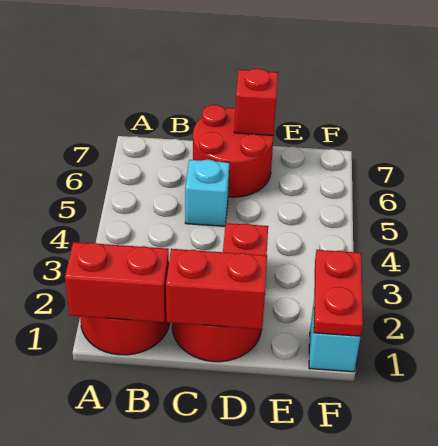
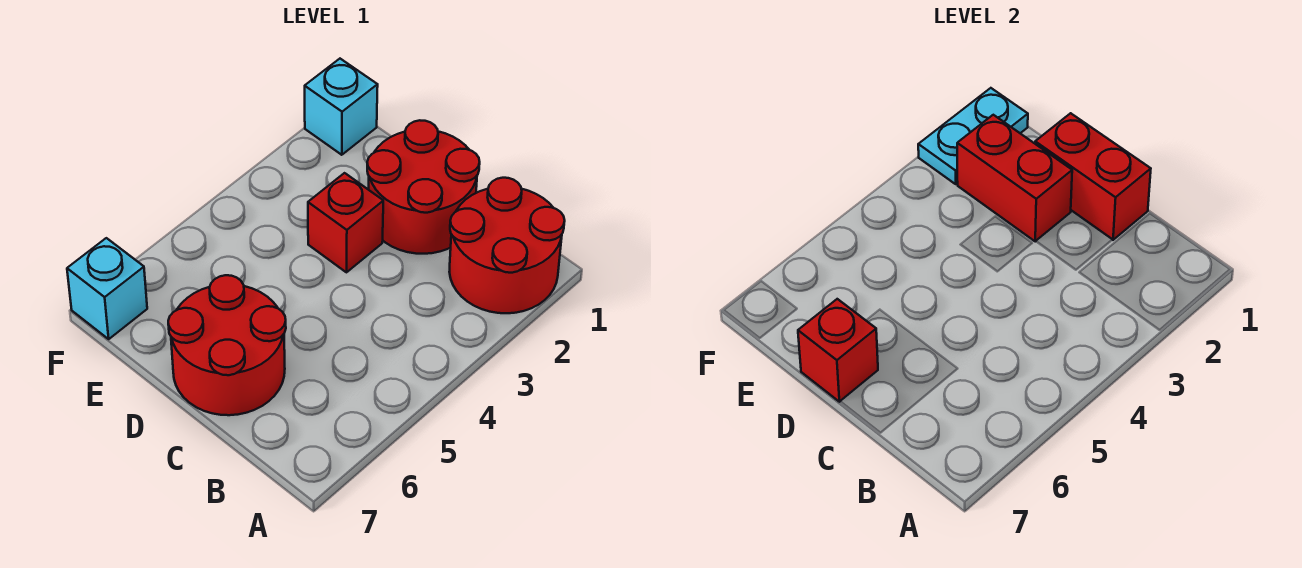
red 1x2 brick [65,242,169,322] -> red 1x2 brick moved to [957,115,1072,241]
cyan 1x1 brick [185,159,229,226] -> cyan 1x1 brick moved to [67,238,147,339]
red 1x2 plate [314,250,363,336] -> cyan 1x2 plate [918,88,1028,184]

